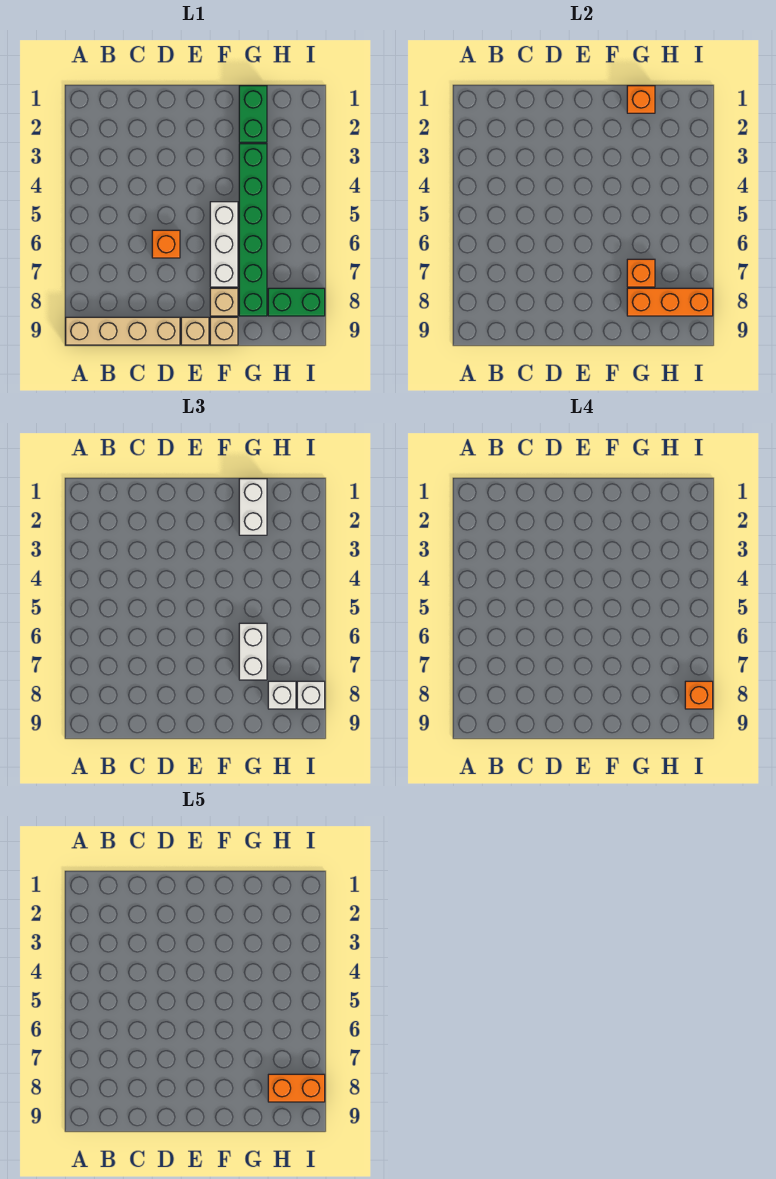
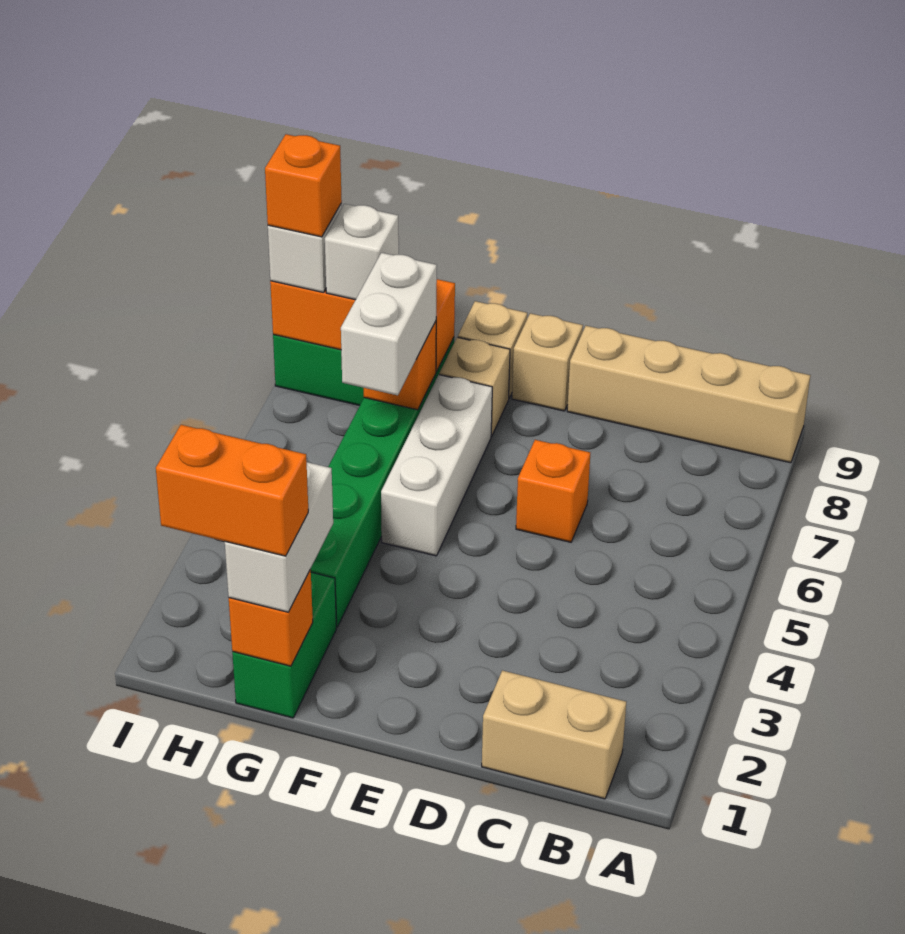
none -> tan 1x2 brick [482,670,626,799]
orange 1x2 brick [268,1074,325,1102] -> orange 1x2 brick moved to [156,425,308,556]

